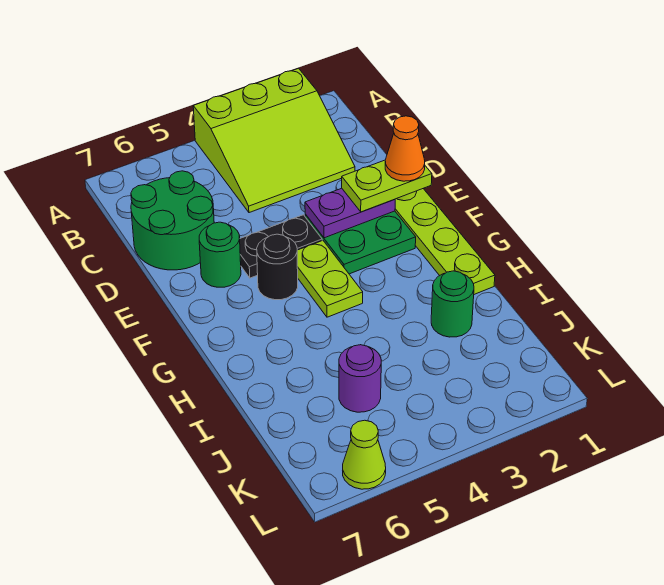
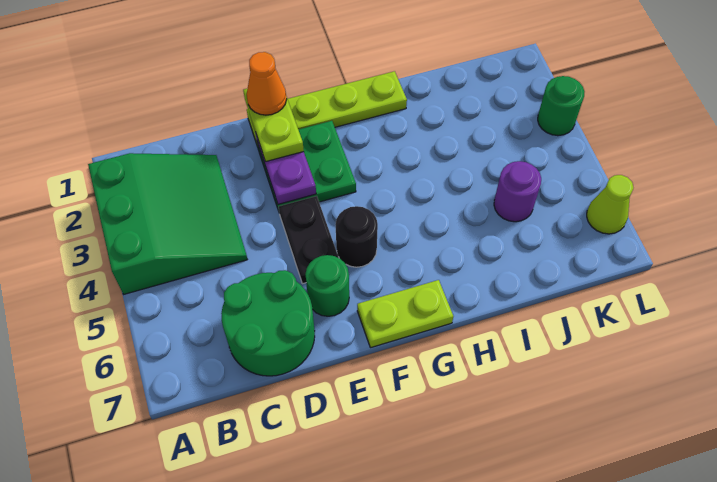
lime 3x3 slope [193,68,355,213] -> green 3x3 slope [88,153,247,294]
lime 1x2 plate [297,240,363,317] -> lime 1x2 plate moved to [357,280,453,348]
green 1x1 round brick [431,271,474,337] -> green 1x1 round brick moved to [538,76,585,136]

